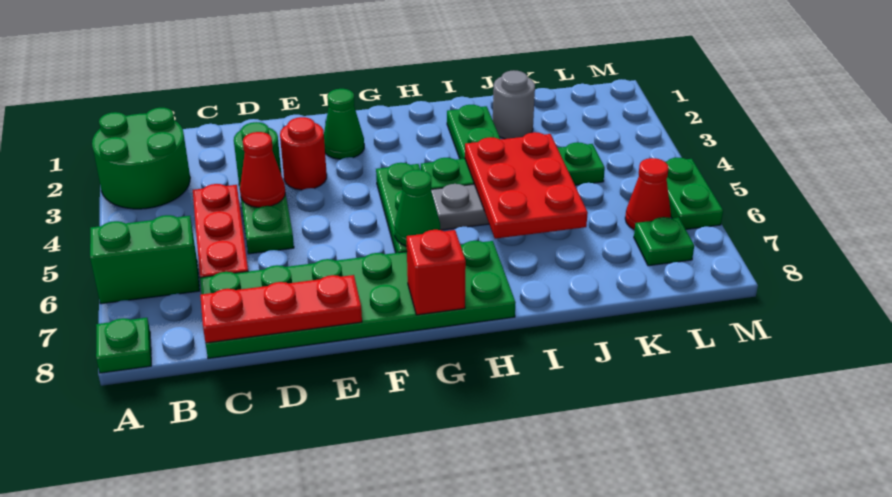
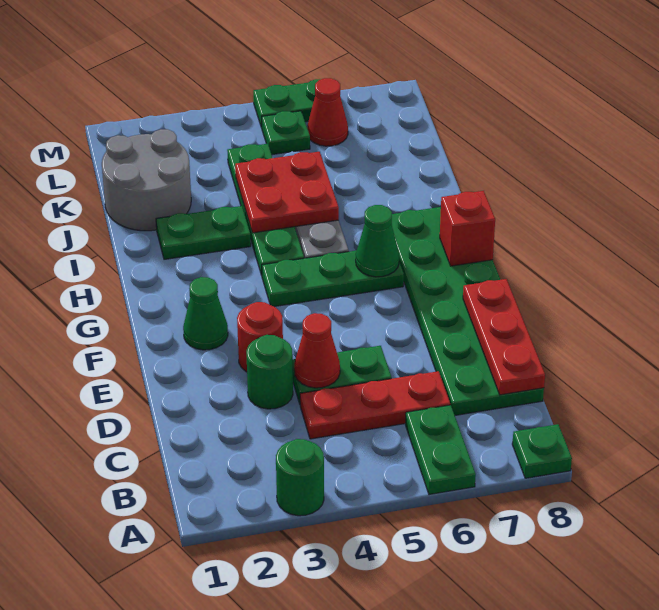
green 2x2 round brick [92,108,190,209] -> green 1x1 round brick [276,439,324,516]
green 1x2 brick [90,215,200,304] -> green 1x2 plate [405,405,476,495]
red 2x3 plate [465,132,588,239] -> red 2x2 plate [235,152,339,233]
grey 1x1 round brick [493,70,535,139] -> grey 2x2 round brick [102,129,191,231]
green 1x1 plate [634,217,694,266] -> green 1x1 plate moved to [262,111,310,155]

